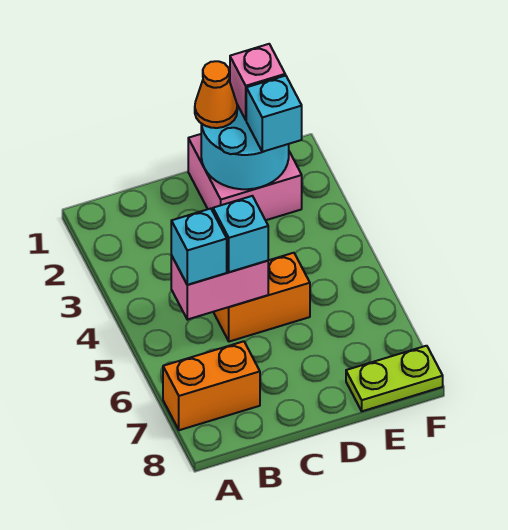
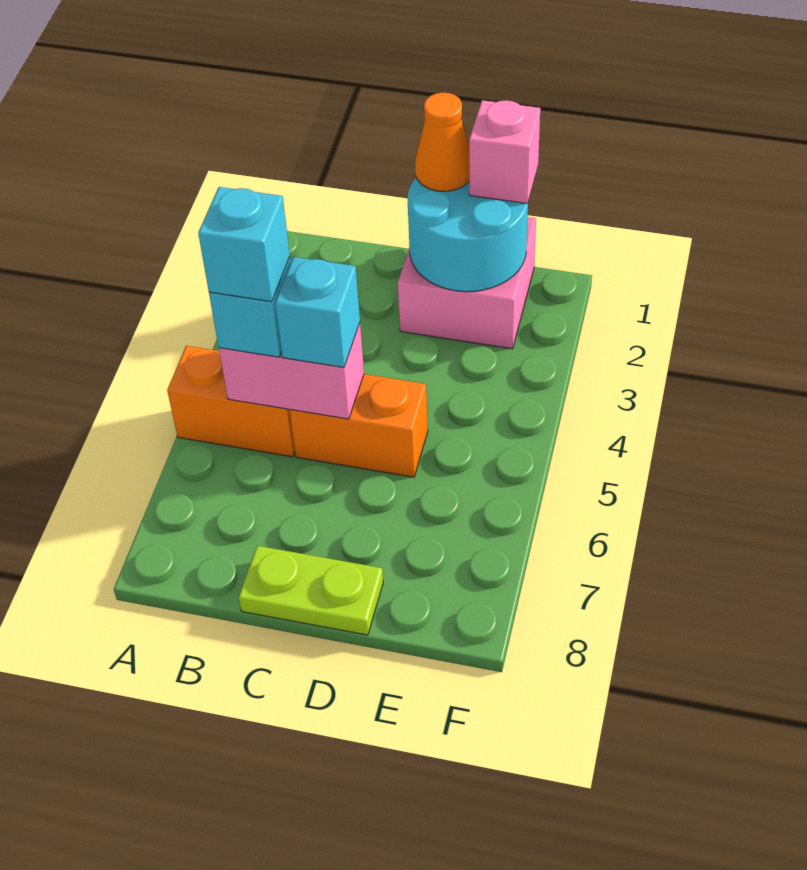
orange 1x2 brick [163,341,260,430] -> orange 1x2 brick moved to [167,346,295,457]
cyan 1x1 brick [246,75,302,152] -> cyan 1x1 brick moved to [198,187,290,302]
lime 1x2 plate [346,346,443,411] -> lime 1x2 plate moved to [239,546,383,635]

